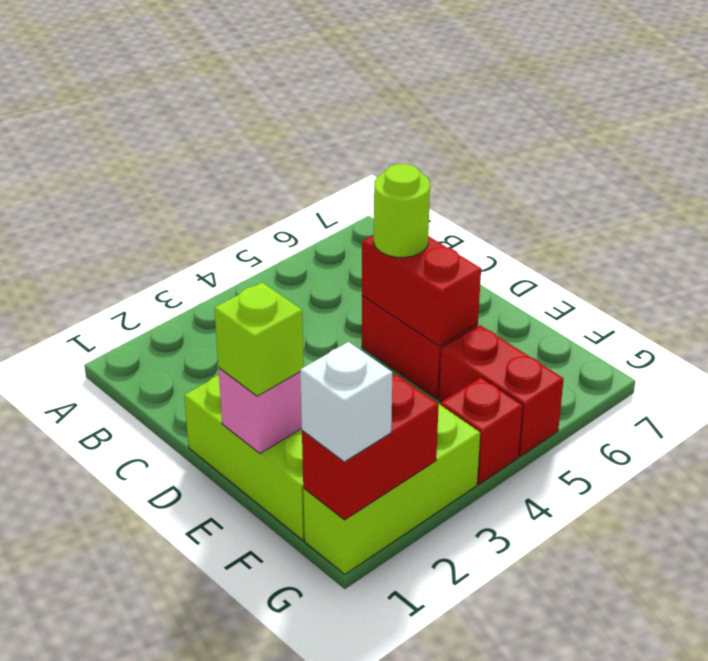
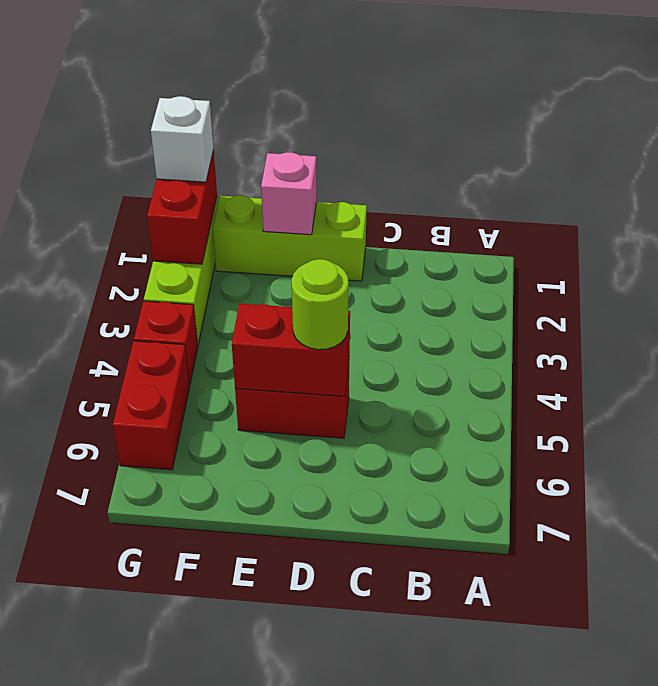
lime 1x1 brick [214,282,304,396] -> none
red 1x2 brick [439,325,564,456] -> red 1x2 brick turned to [113,341,190,470]

